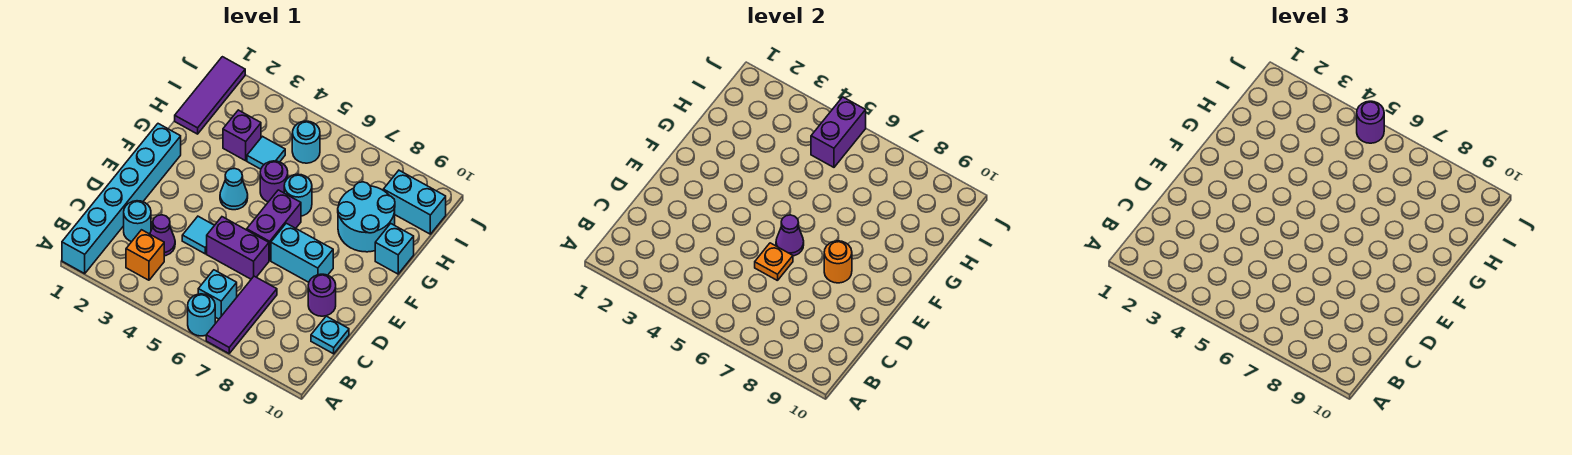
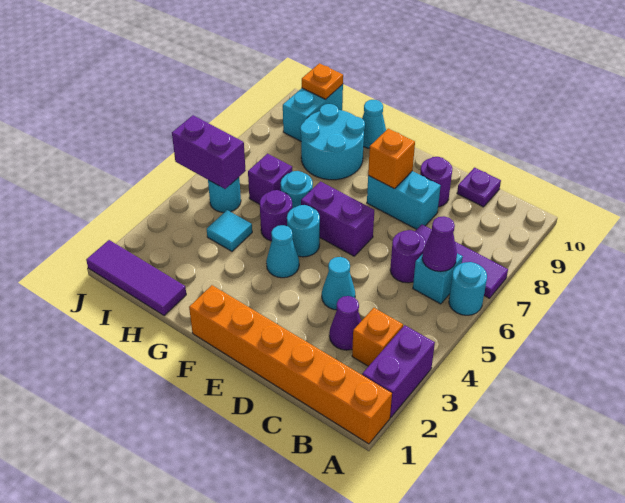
cyan 1x6 brick [62,124,181,273] -> orange 1x6 brick [189,285,392,444]
cyan 1x1 round brick [124,201,151,242] -> cyan 1x1 round brick moved to [287,205,320,257]
cyan 1x1 plate [311,316,349,354] -> purple 1x1 plate [457,168,501,207]
cyan 1x1 tile [182,216,215,254] -> cyan 1x1 cone [322,257,355,310]
purple 1x2 brick [207,217,269,279] -> purple 1x2 brick moved to [362,325,435,418]
orange 1x1 plate [755,243,793,281] -> orange 1x1 plate moved to [302,63,343,99]
purple 1x1 cone [776,215,804,256] -> purple 1x1 cone moved to [422,216,457,272]
cyan 1x2 brick [271,223,333,282] -> cyan 1x2 brick turned to [367,171,441,229]
orange 1x1 round brick [824,241,852,283] -> orange 1x1 brick [368,129,415,189]
cyan 1x1 brick [375,224,414,274] -> cyan 1x1 cone [362,100,386,148]
purple 1x1 brick [223,110,261,161] -> purple 1x1 brick moved to [248,154,292,204]
purple 1x1 round brick [1357,101,1384,143] -> purple 1x1 round brick moved to [390,230,426,283]

